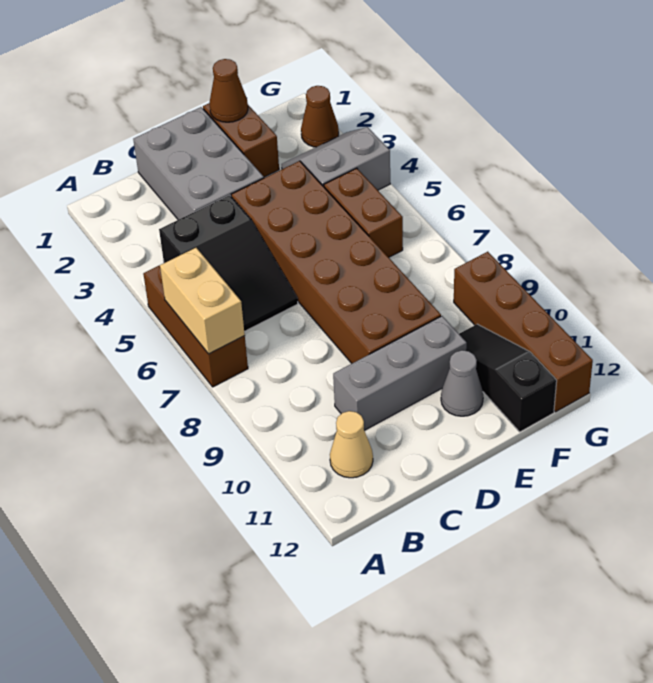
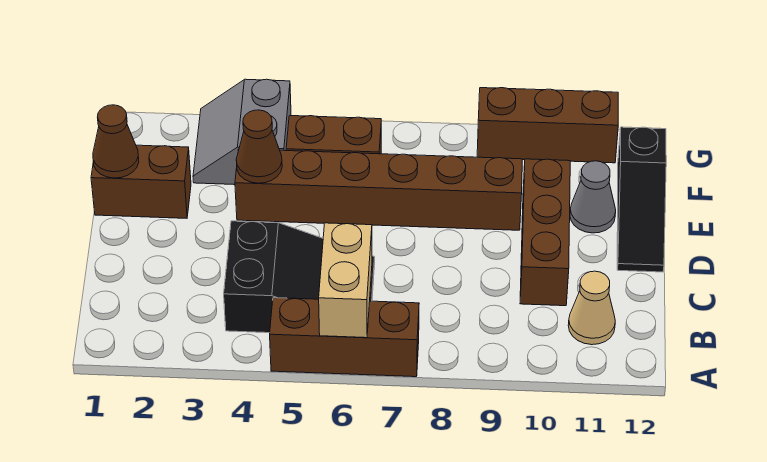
tan 1x2 brick [160,248,245,354] -> tan 1x2 brick turned to [319,223,372,338]
grey 2x3 brick [133,107,264,220] -> none
grey 1x3 brick [333,316,467,431] -> brown 1x3 brick [520,159,570,306]
brown 2x6 brick [231,161,441,363] -> brown 1x6 brick [235,149,523,230]
black 1x3 slope [459,324,557,432] -> black 1x3 slope turned to [617,127,666,272]
brown 1x1 cone [301,86,339,147] -> brown 1x1 cone moved to [236,110,282,183]
brown 1x4 brick [454,252,593,412] -> brown 1x3 brick [477,88,618,163]

